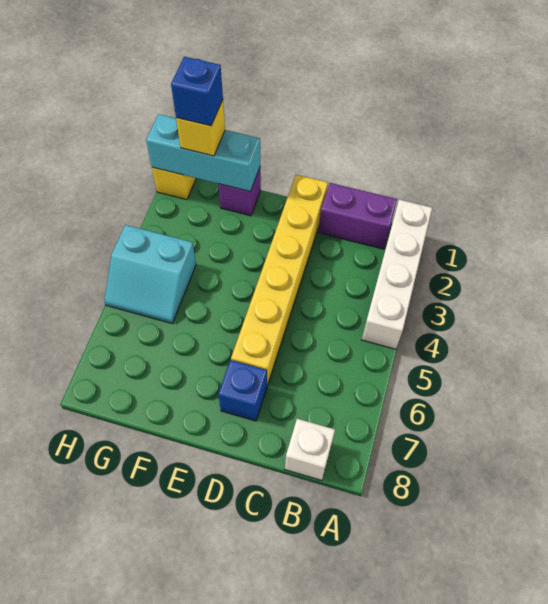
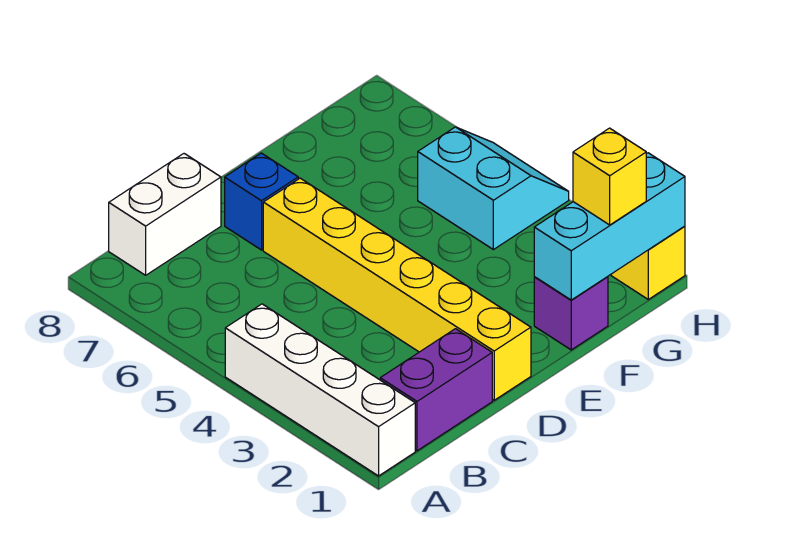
white 1x1 brick [285,419,335,480] -> white 1x2 brick [109,154,221,275]
blue 1x1 brick [171,57,223,126] -> none
cyan 2x2 slope [104,225,196,323] -> cyan 2x2 slope turned to [418,127,569,250]

